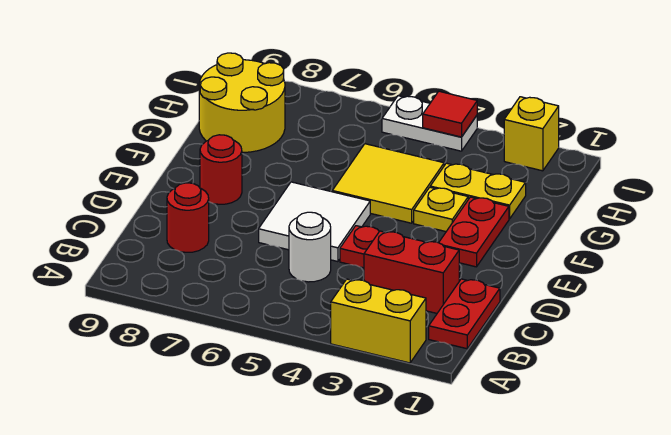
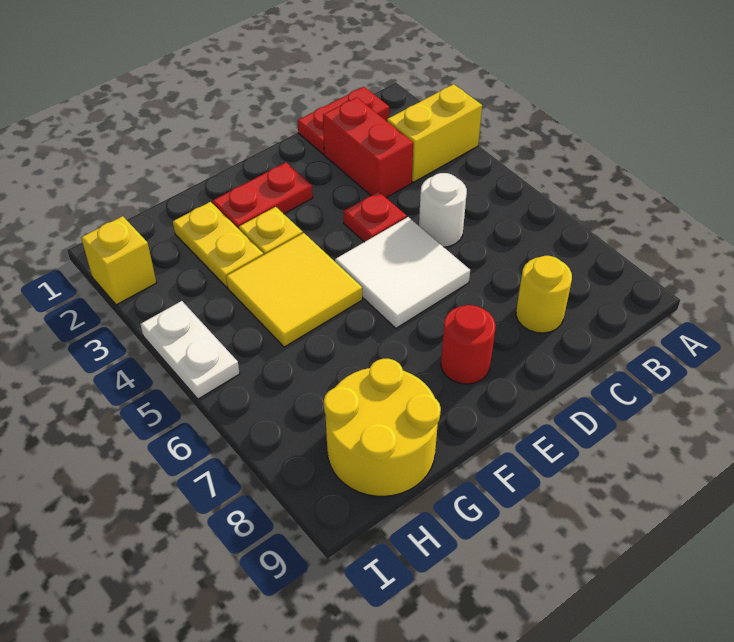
yellow 1x2 brick [331,279,426,363] -> yellow 1x2 brick turned to [387,84,482,182]
red 1x1 round brick [167,183,209,252] -> yellow 1x1 round brick [516,256,572,333]
red 1x1 tile [423,91,477,137] -> none

